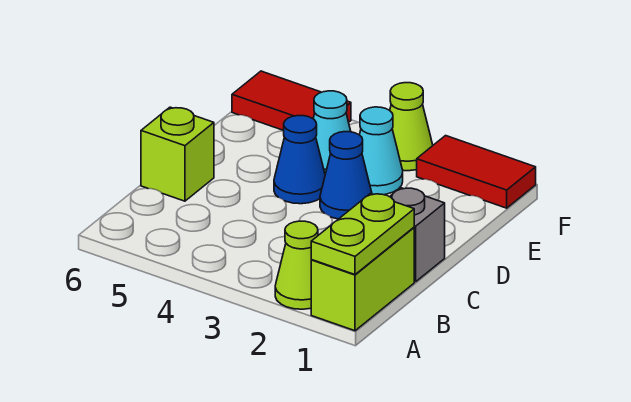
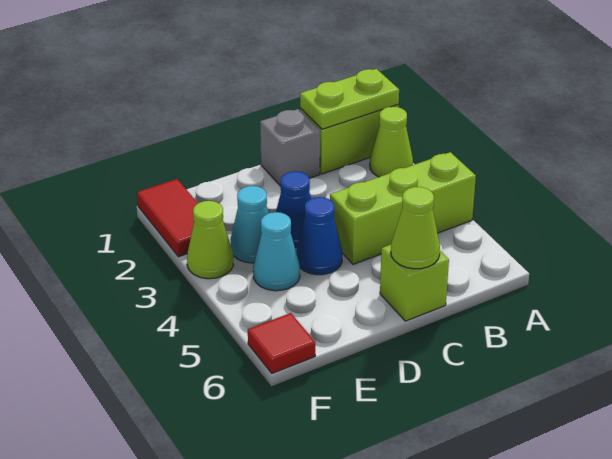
none -> lime 1x3 brick [330,152,476,264]
none -> lime 1x1 cone [391,187,440,269]
red 1x2 tile [232,71,351,130] -> red 1x1 tile [248,313,315,373]

